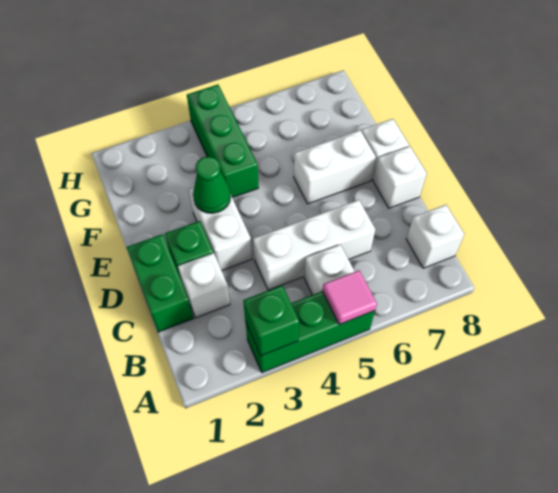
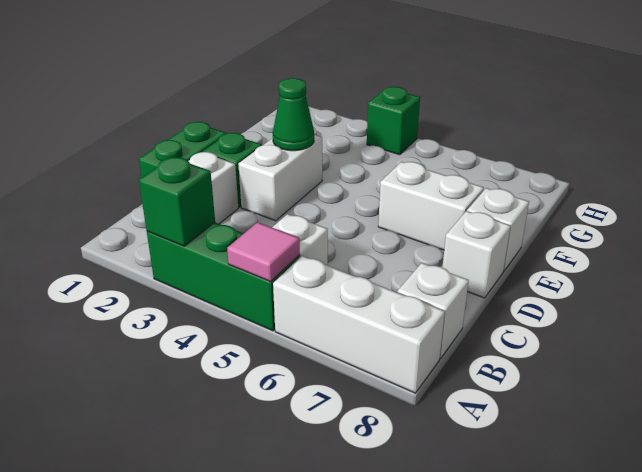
white 1x3 brick [253,200,375,290] -> white 1x3 brick moved to [273,256,445,393]
green 1x3 brick [187,85,259,198] -> green 1x1 brick [367,87,420,155]

